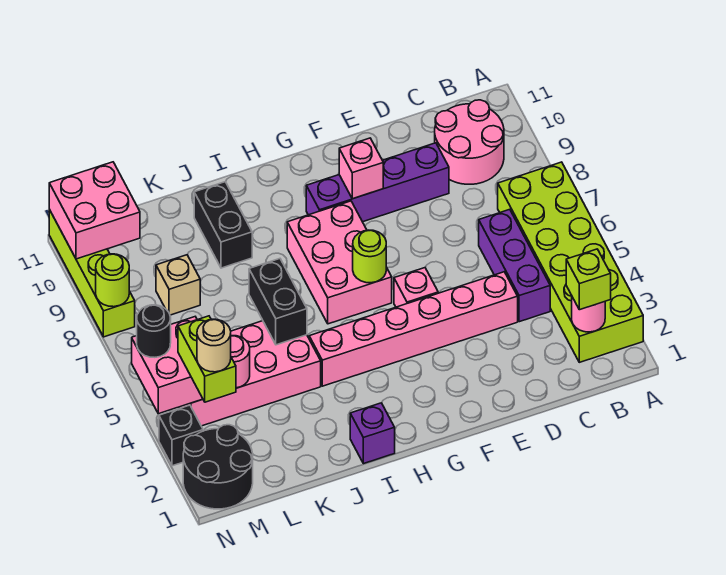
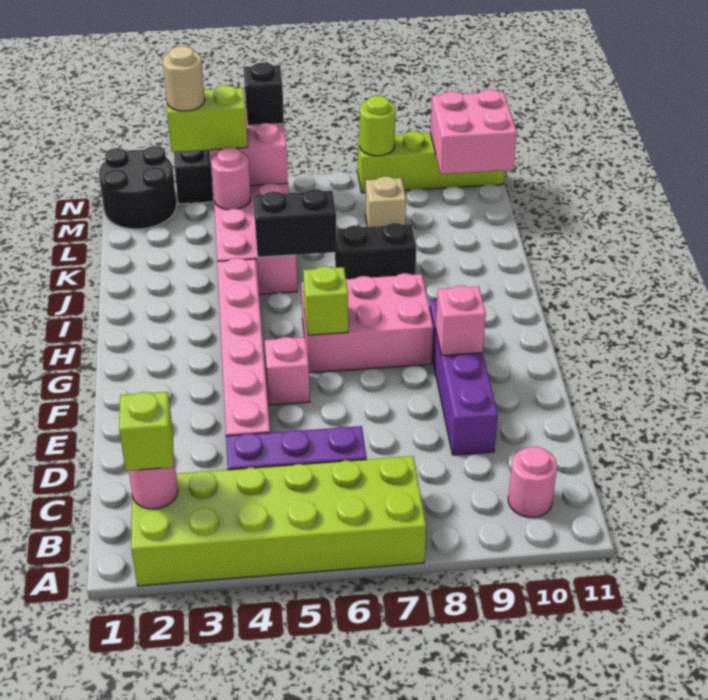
pink 2x2 round brick [435,100,504,184] -> pink 1x1 round brick [508,447,557,517]
lime 1x1 round brick [353,230,386,283] -> lime 1x1 brick [303,266,348,335]
purple 1x1 brick [350,403,395,464] -> none
black 1x2 brick [194,182,252,268] -> black 1x2 brick moved to [335,223,416,279]
black 1x1 round brick [137,305,171,357] -> black 1x1 brick [244,62,284,126]

